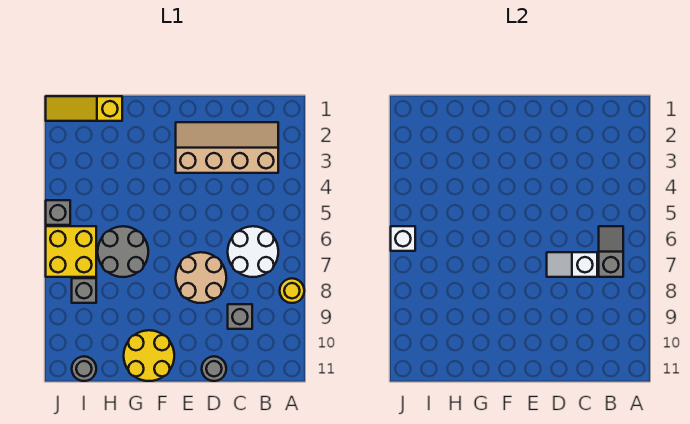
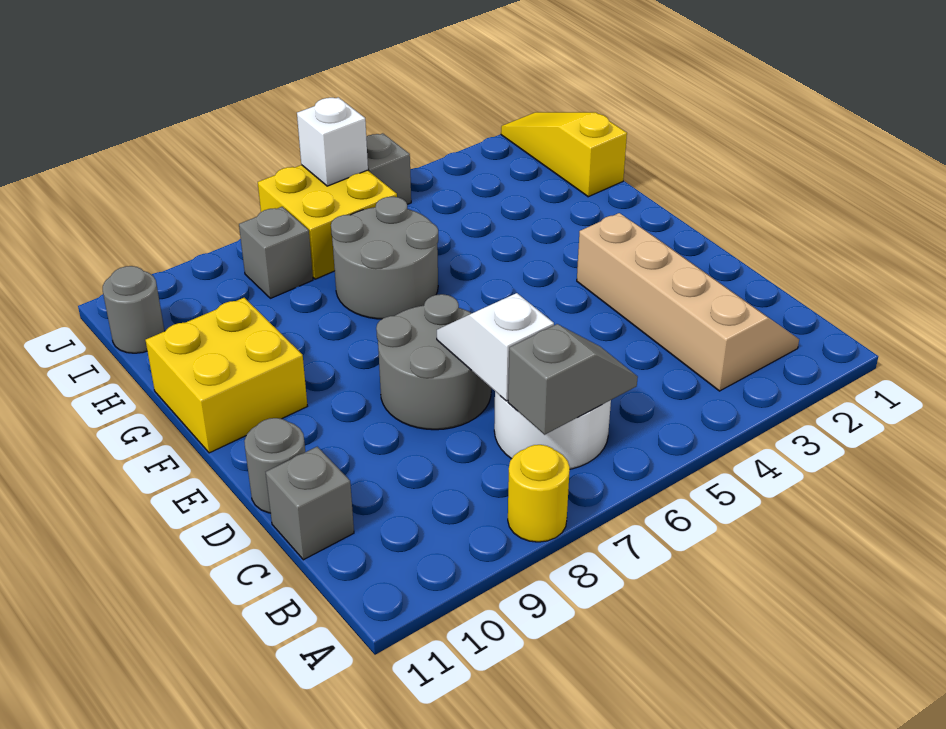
grey 1x1 brick [228,304,252,329] -> grey 1x1 brick moved to [266,447,354,560]
tan 2x2 round brick [176,252,226,303] -> grey 2x2 round brick [376,294,491,430]
yellow 2x2 round brick [124,330,174,381] -> yellow 2x2 brick [145,298,307,453]

